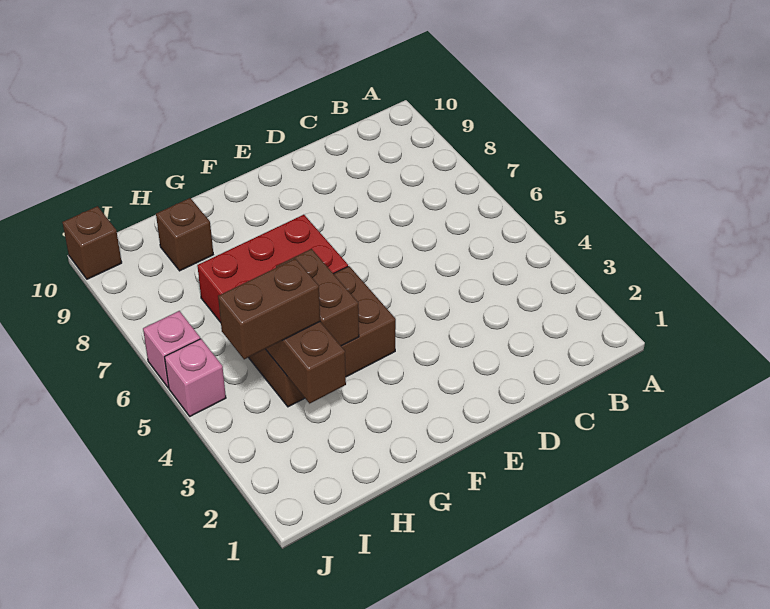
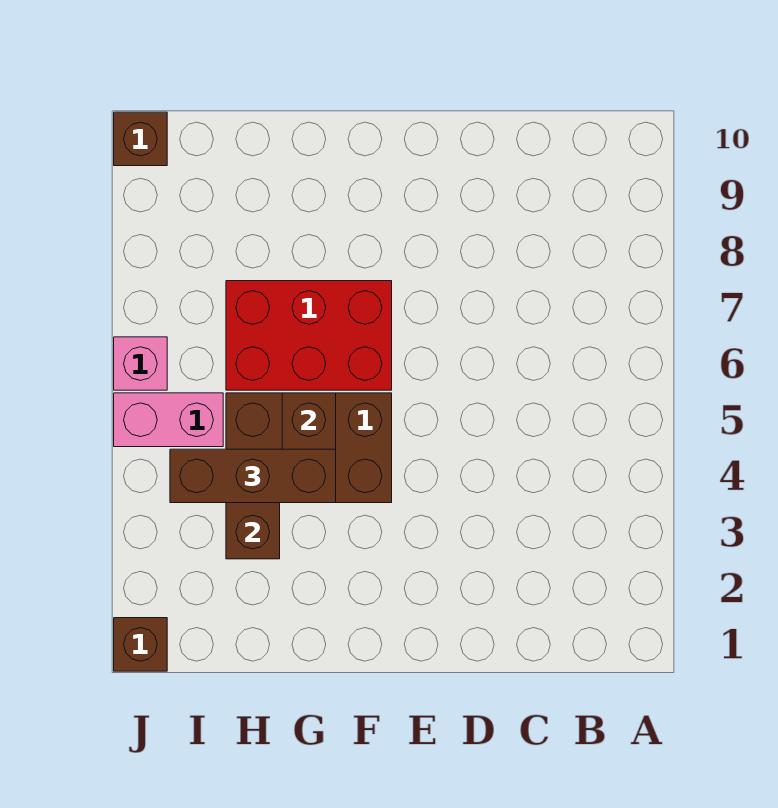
brown 1x2 brick [218,259,320,359] -> brown 1x3 brick [170,449,336,503]
brown 1x1 brick [156,198,213,271] -> brown 1x1 brick moved to [114,618,167,671]
pink 1x1 brick [165,339,226,416] -> pink 1x2 brick [114,393,223,447]

